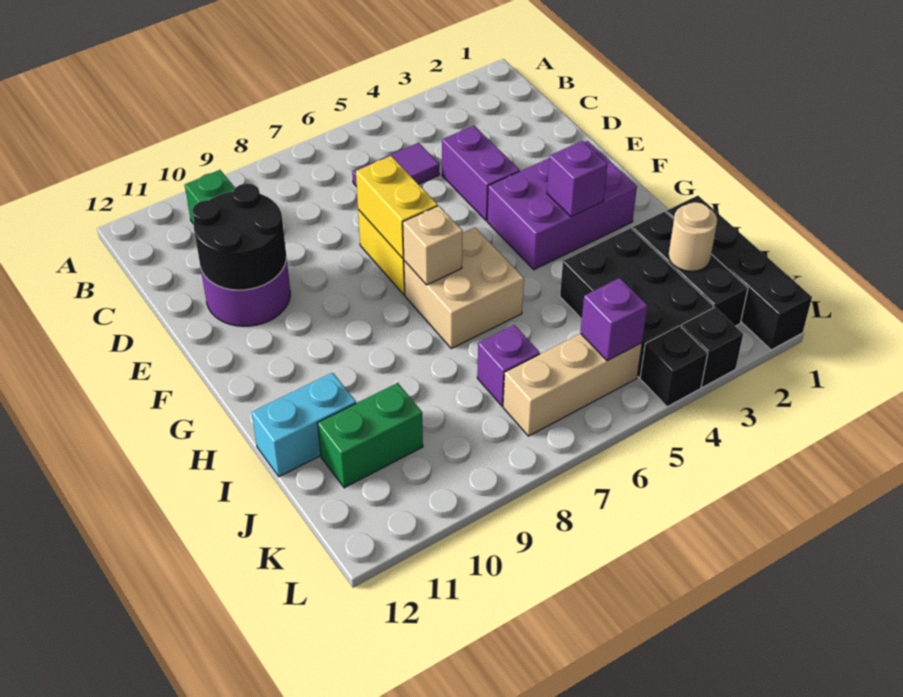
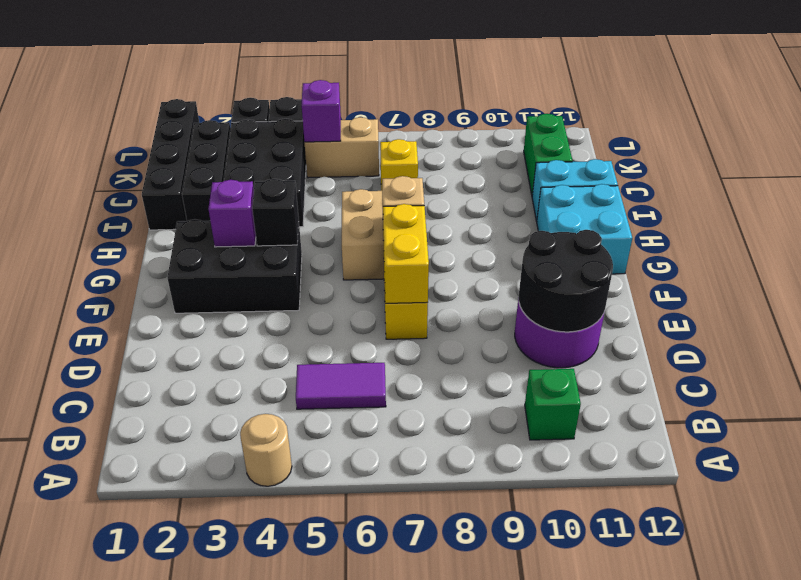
purple 1x2 brick [442,126,520,221] -> none
purple 2x3 brick [487,141,637,270] -> black 2x3 brick [167,219,302,313]
none -> black 1x1 brick [252,179,299,246]
none -> cyan 2x2 brick [537,184,632,274]
tan 1x1 round brick [668,202,717,271] -> tan 1x1 round brick moved to [240,414,292,486]
purple 1x1 brick [477,325,540,406] -> yellow 1x1 brick [380,139,418,191]
green 1x2 brick [318,383,423,488] -> green 1x2 brick turned to [524,114,573,195]
tan 1x3 brick [503,334,642,436] -> tan 1x2 brick [305,117,379,178]

